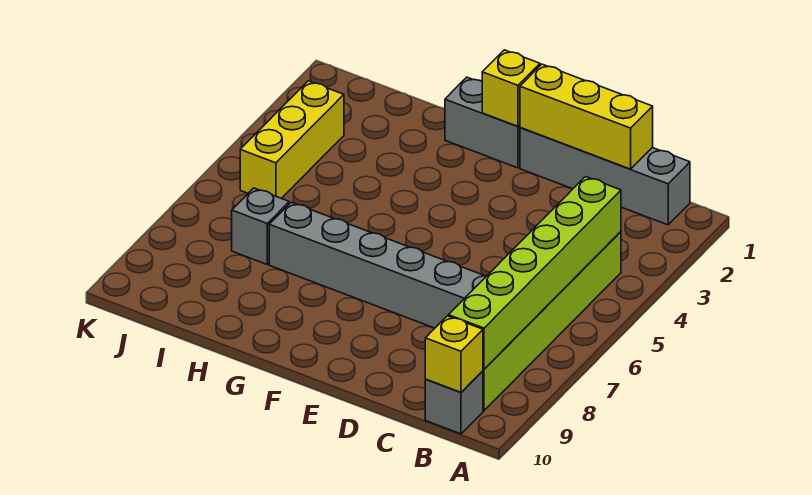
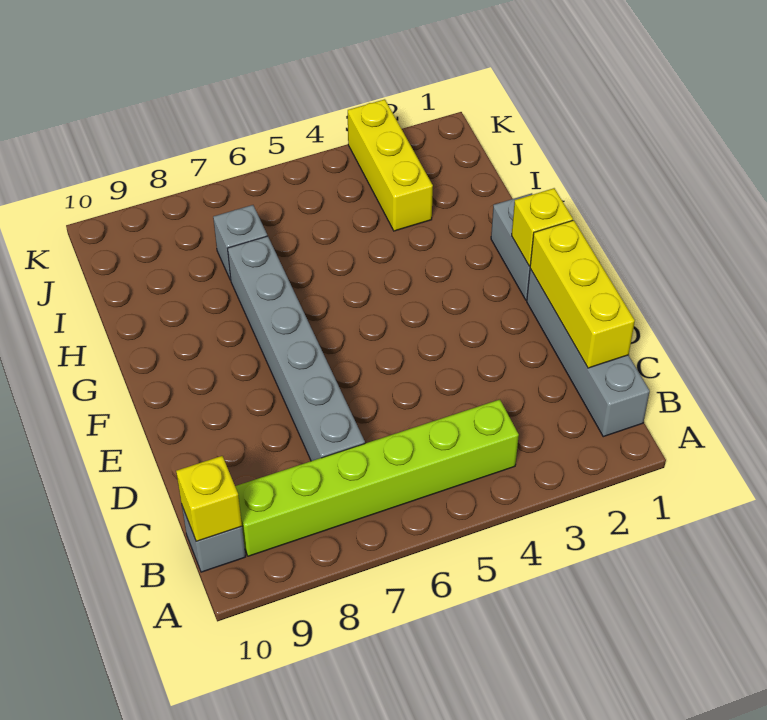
lime 1x6 brick [448,177,621,369] -> none
yellow 1x3 brick [240,81,344,198] -> yellow 1x3 brick turned to [348,99,433,231]

